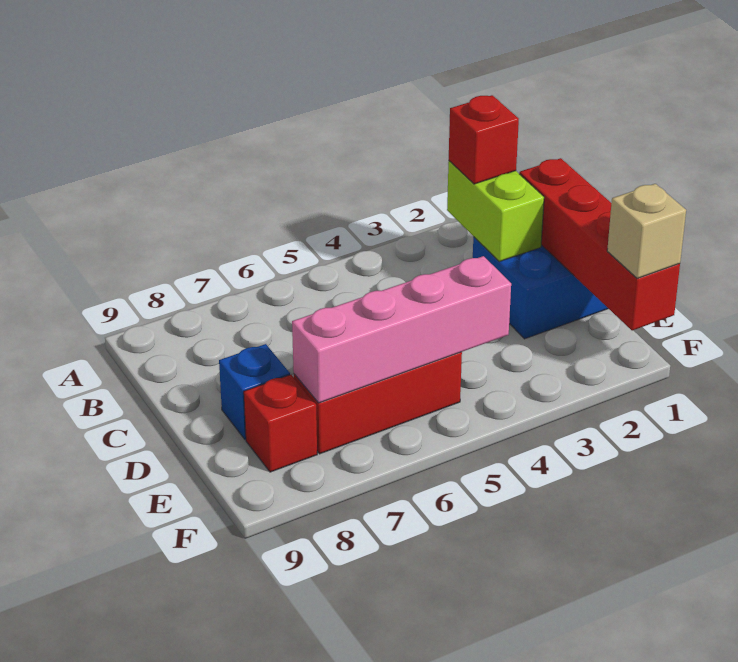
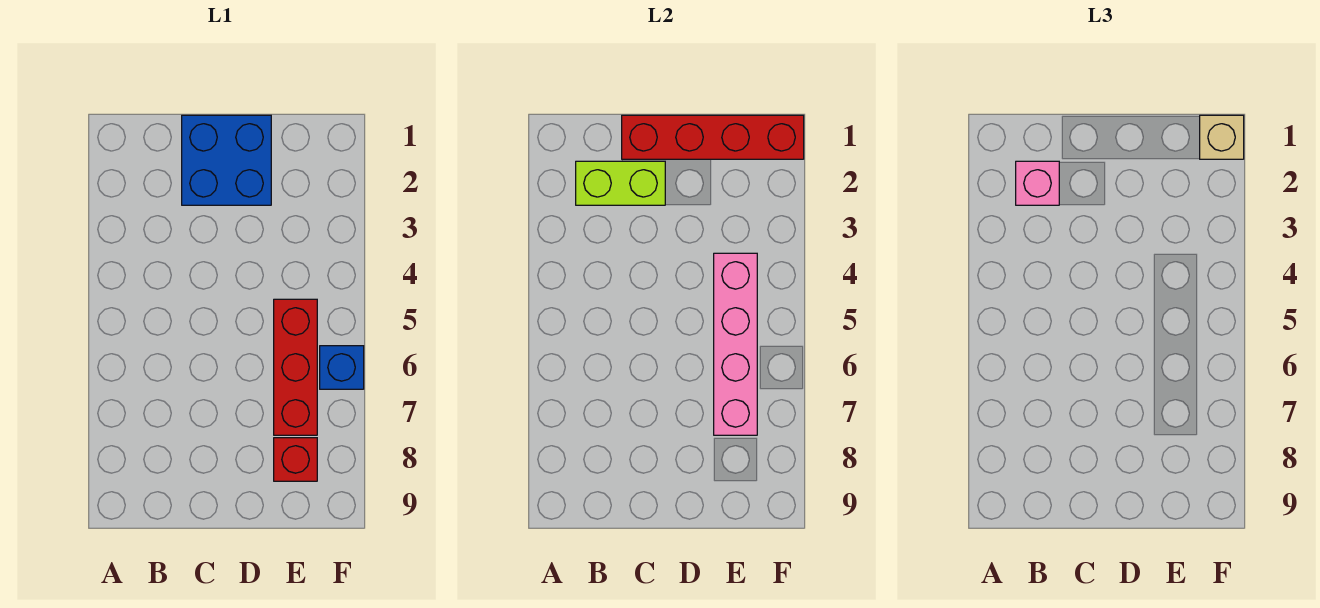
red 1x1 brick [449,95,519,184] -> pink 1x1 brick [1016,161,1059,205]
blue 1x1 brick [219,344,290,440] -> blue 1x1 brick moved to [320,346,364,389]

